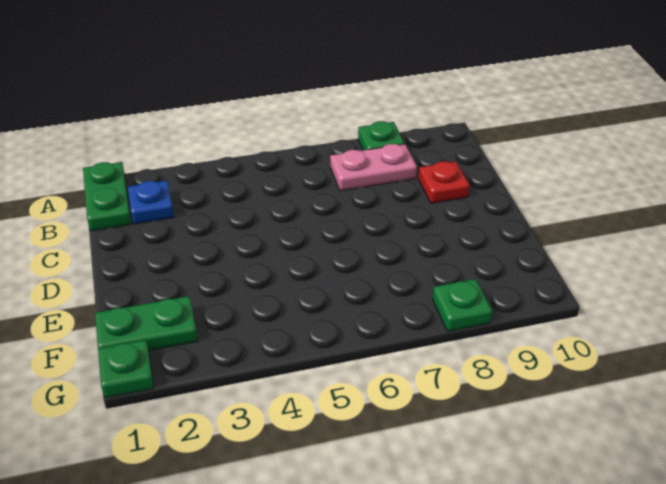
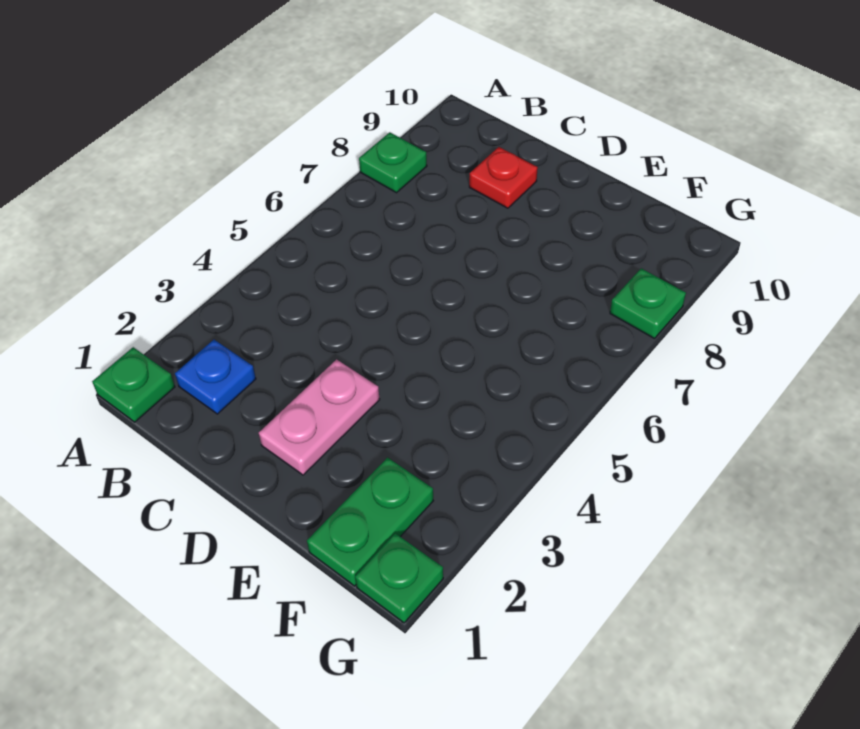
green 1x2 plate [83,162,131,231] -> green 1x1 plate [92,347,175,422]
pink 1x2 plate [330,144,417,191] -> pink 1x2 plate moved to [259,359,380,475]

